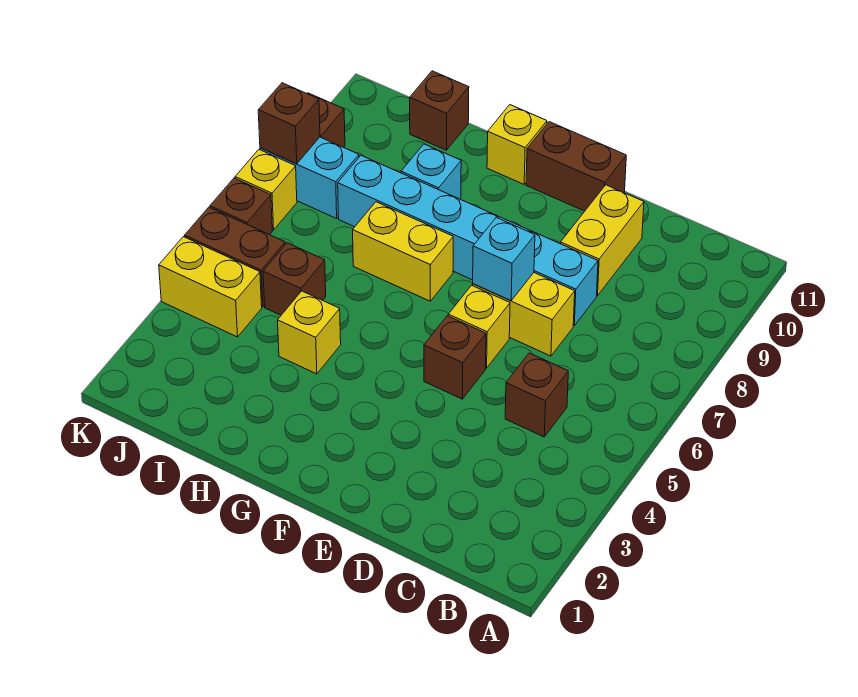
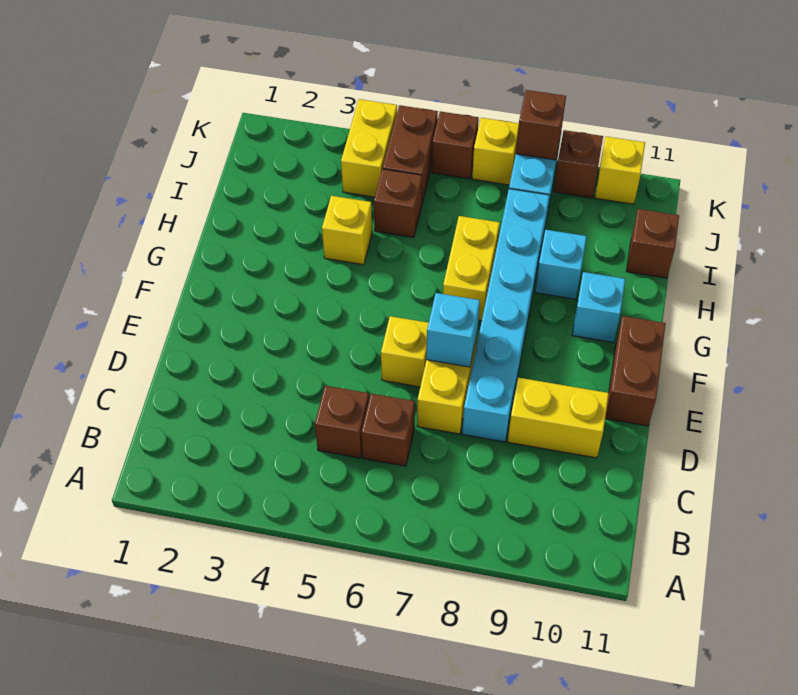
brown 1x1 brick [424,316,486,399] -> brown 1x1 brick moved to [361,394,415,466]
none -> cyan 1x1 brick [572,272,625,343]
yellow 1x1 brick [487,105,547,184] -> yellow 1x1 brick moved to [595,137,645,204]

